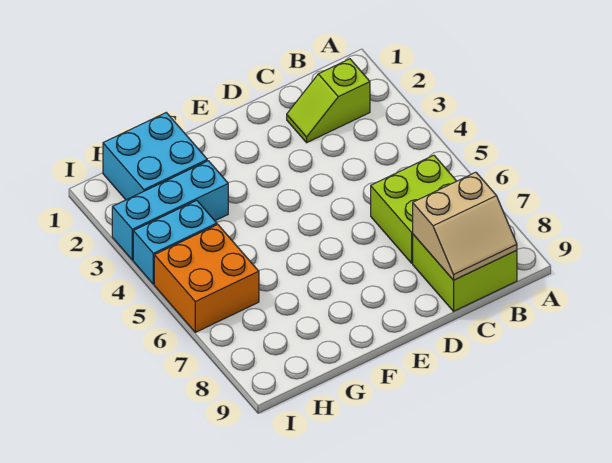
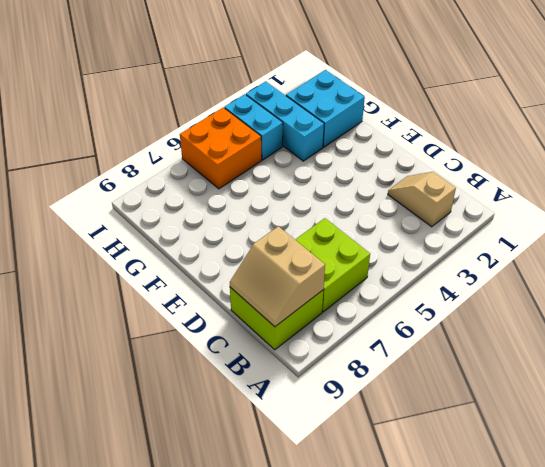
lime 1x2 slope [287,59,370,143] -> tan 1x2 slope [388,172,456,227]

